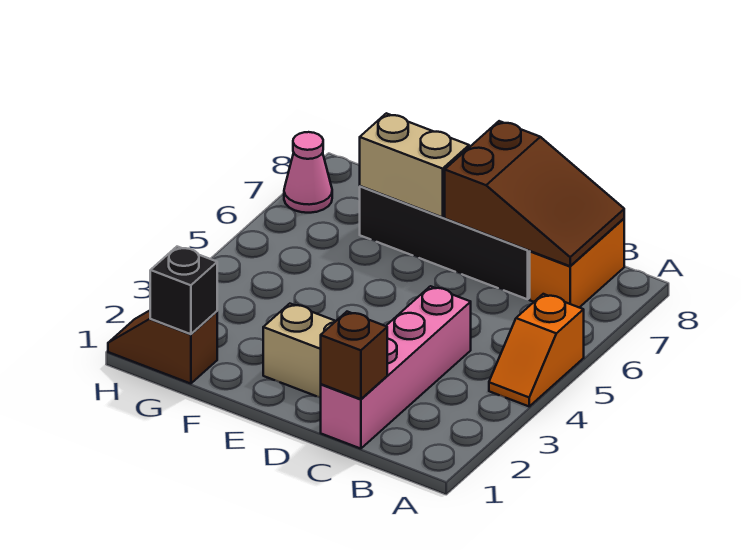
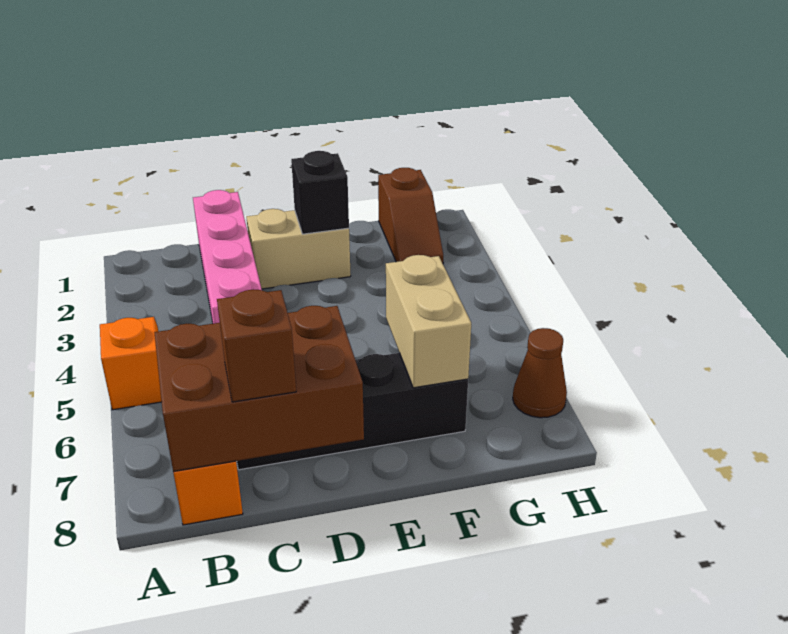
brown 2x3 slope [445,121,624,266] -> brown 2x3 brick [154,306,364,472]
brown 1x1 brick [321,312,387,399] -> brown 1x1 brick moved to [217,289,296,402]
tan 1x2 brick [360,113,469,217] -> tan 1x2 brick turned to [386,255,471,388]
brown 1x2 slope [108,311,217,384] -> brown 1x2 slope turned to [378,168,443,263]
black 1x1 brick [150,247,217,334] -> black 1x1 brick moved to [291,151,349,234]
pink 1x1 cone [284,132,332,213] -> brown 1x1 cone [513,328,567,418]

